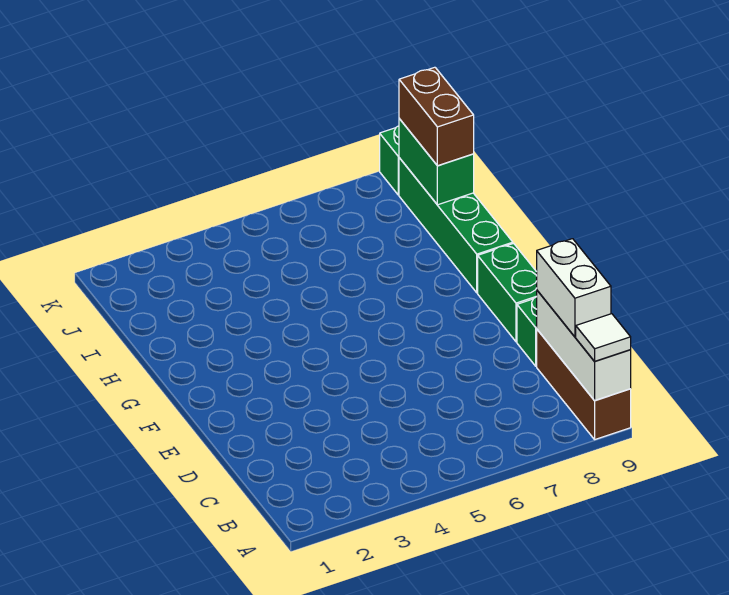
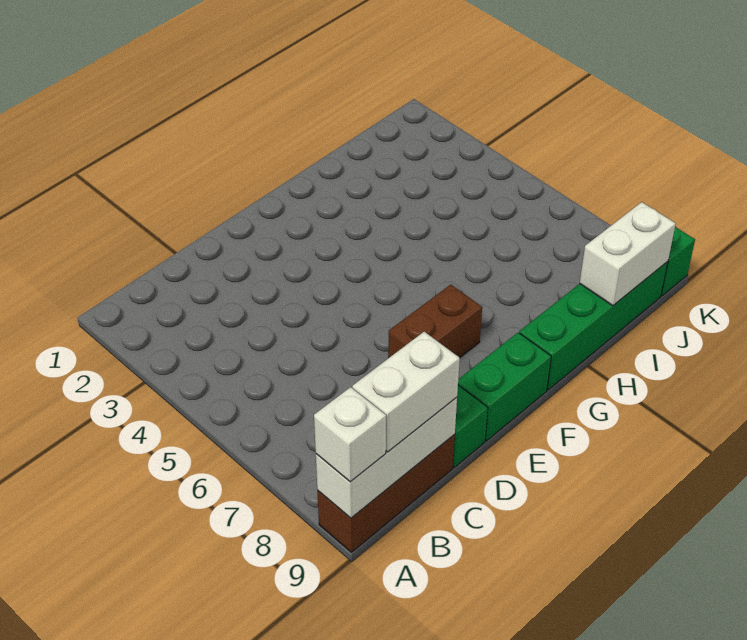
white 1x1 tile [576,314,631,361] -> white 1x1 brick [314,387,386,482]
green 1x2 brick [399,119,474,205] -> white 1x2 brick [580,202,676,306]
brown 1x2 brick [399,67,474,166] -> brown 1x2 brick moved to [388,285,482,358]

